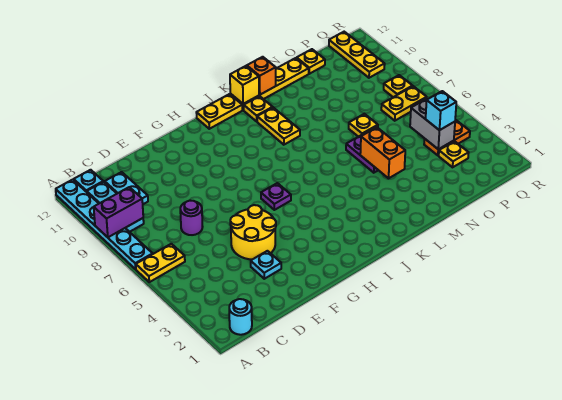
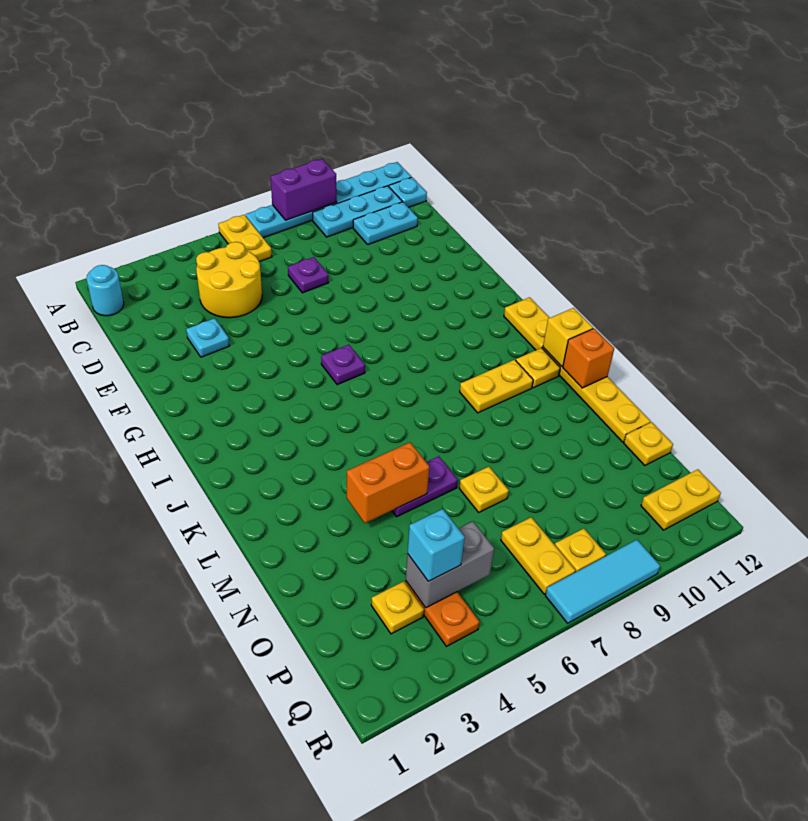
purple 1x2 brick [94,187,143,237] -> purple 1x2 brick turned to [271,159,337,220]
purple 1x1 round brick [180,201,203,235] -> purple 1x1 plate [288,257,329,293]
yellow 2x2 round brick [230,205,276,259] -> yellow 2x2 round brick moved to [196,242,262,318]
yellow 1x3 plate [329,32,385,78] -> yellow 1x2 plate [641,469,721,530]
none -> cyan 1x3 tile [545,540,660,623]

